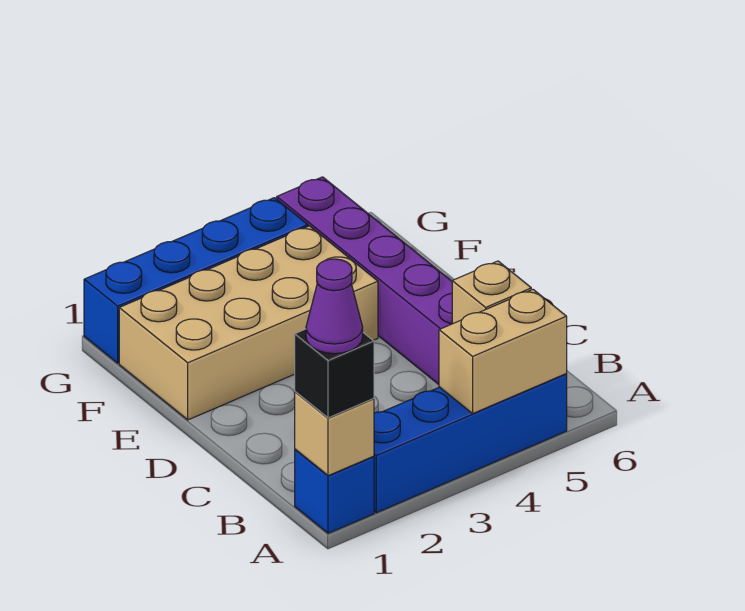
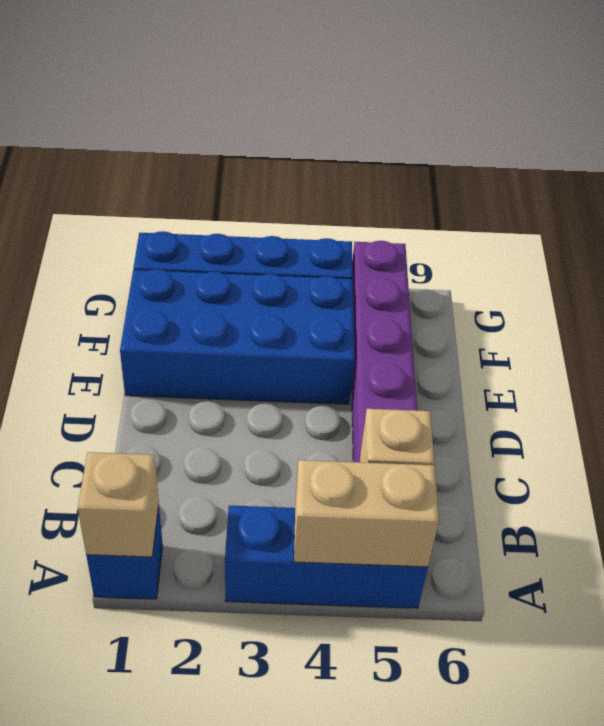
black 1x1 brick [295,329,374,418] -> none
purple 1x1 cone [306,259,363,354] -> none
blue 1x4 brick [374,374,567,513] -> blue 1x3 brick [225,505,428,608]
tan 2x4 brick [119,226,378,420] -> blue 2x4 brick [120,269,355,404]

